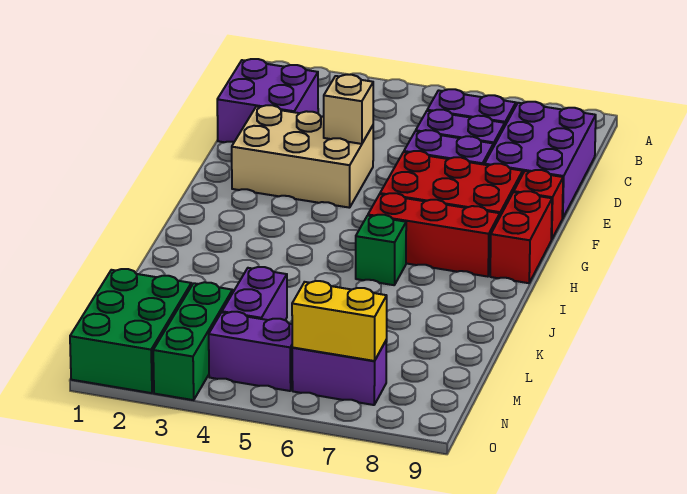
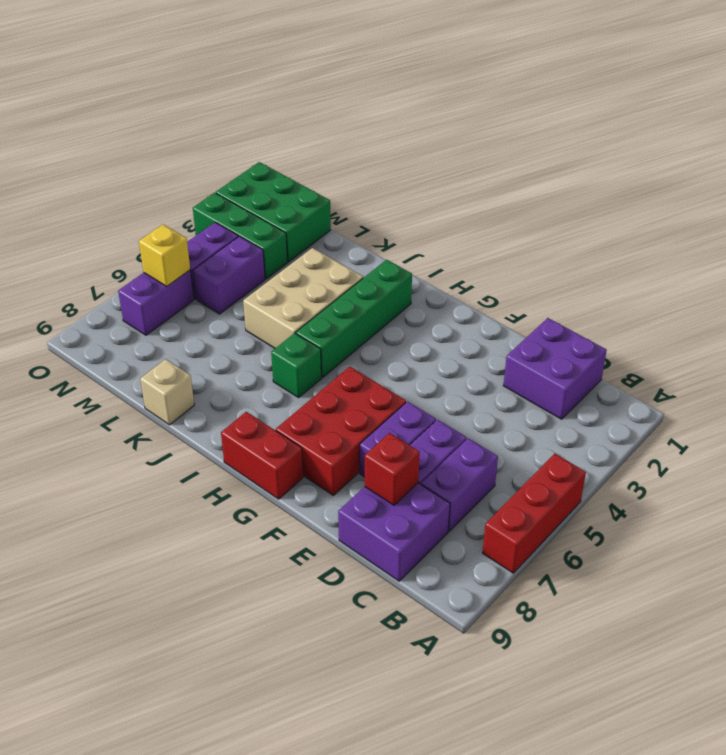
purple 2x3 brick [485,102,596,218] -> purple 2x2 brick [338,483,450,581]
tan 2x3 brick [232,105,373,208] -> tan 2x3 brick moved to [243,248,363,348]
tan 1x1 brick [324,74,373,144] -> tan 1x1 brick moved to [140,359,194,425]
red 1x1 brick [514,170,563,240] -> red 1x1 brick moved to [365,433,420,505]
red 1x3 brick [368,193,500,277] -> red 1x3 brick moved to [482,454,586,573]
none -> green 1x4 brick [296,260,412,378]
purple 1x2 brick [222,267,287,320] -> purple 1x2 brick turned to [193,236,265,314]
yellow 1x2 brick [292,281,387,361] -> yellow 1x1 brick [139,224,190,286]

